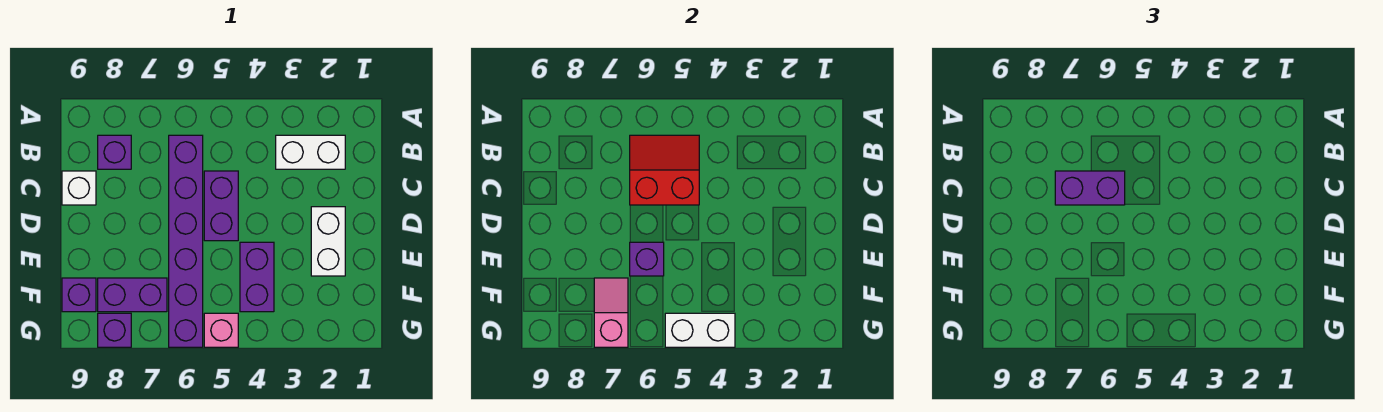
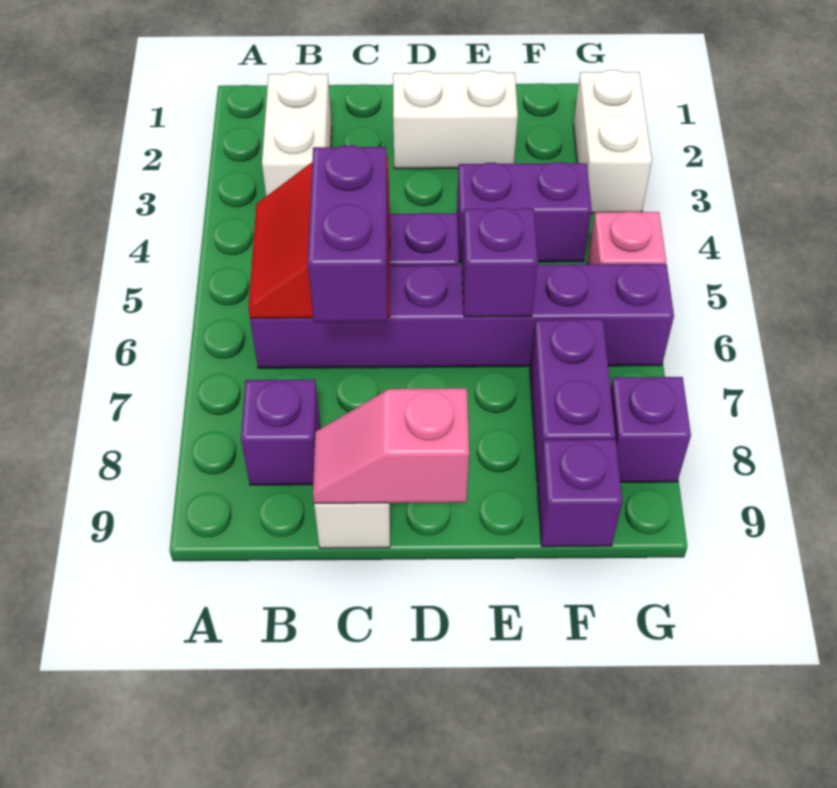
pink 1x2 slope [594,278,628,347] -> pink 1x2 slope moved to [313,388,469,503]
white 1x2 brick [665,313,735,347] -> white 1x2 brick moved to [574,70,652,213]

